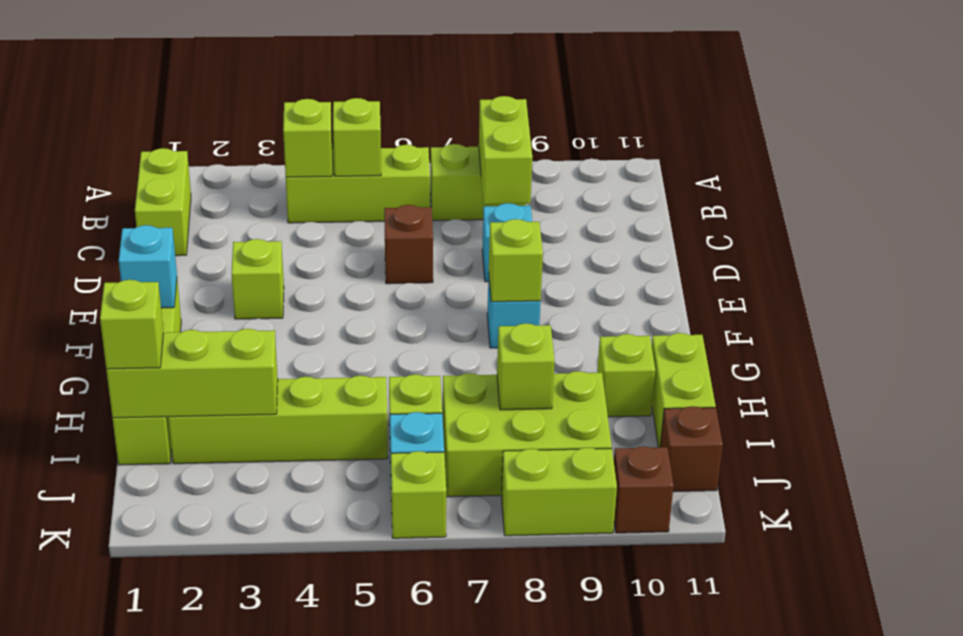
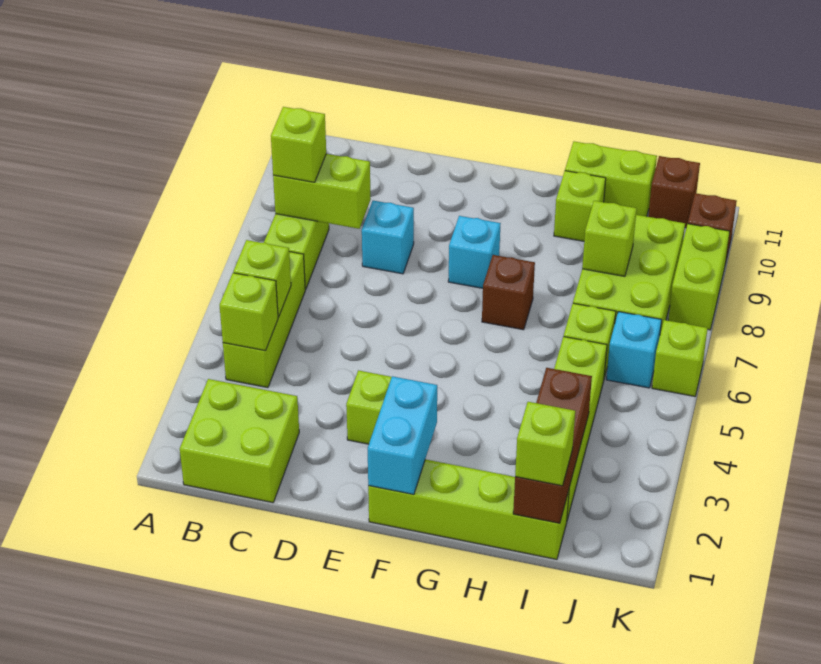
lime 1x2 brick [135,148,191,256] -> lime 2x2 brick [180,379,299,503]
brown 1x1 brick [384,205,433,284] -> brown 1x1 brick moved to [482,255,535,330]
cyan 1x1 brick [119,225,177,308] -> cyan 1x2 brick [368,376,437,495]
lime 1x1 brick [489,219,543,302] -> lime 1x1 brick moved to [271,107,326,182]
lime 1x3 brick [106,329,278,418] -> brown 1x3 brick [513,368,592,523]

